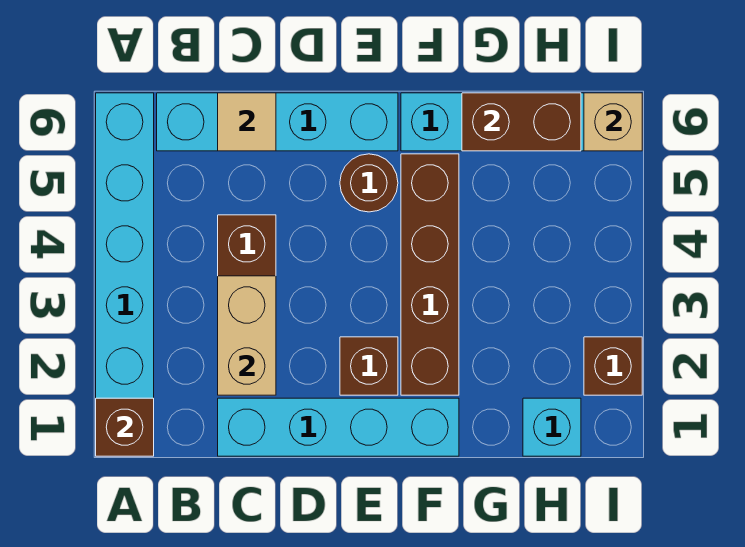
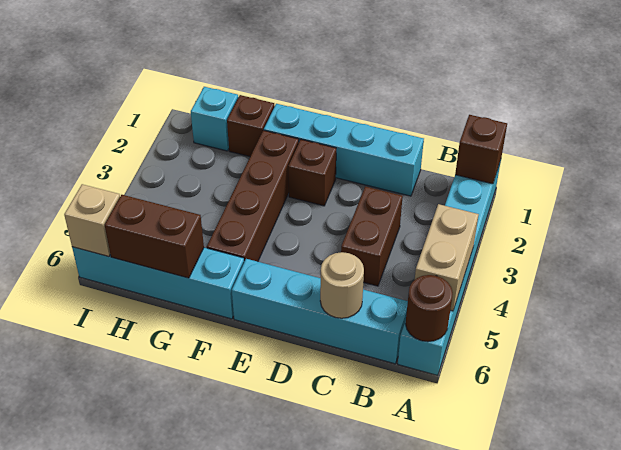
tan 1x2 brick [218,276,276,395] -> tan 1x2 brick moved to [415,204,479,311]
tan 1x1 tile [218,93,276,151] -> tan 1x1 round brick [320,252,364,318]
brown 1x1 round brick [340,154,398,212] -> brown 1x1 round brick moved to [405,275,453,342]
brown 1x1 brick [584,337,642,395] -> brown 1x1 brick moved to [227,95,274,157]

